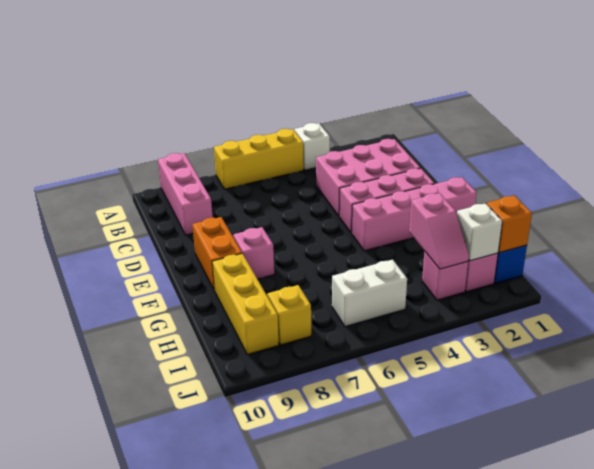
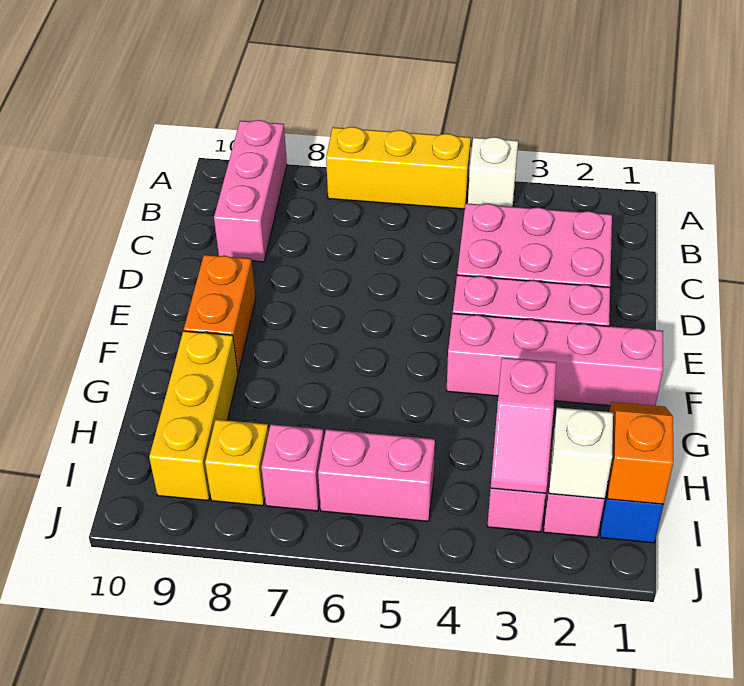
pink 1x1 brick [233,227,274,279] -> pink 1x1 brick moved to [261,424,324,511]
white 1x2 brick [332,260,407,327] -> pink 1x2 brick [318,429,435,521]

